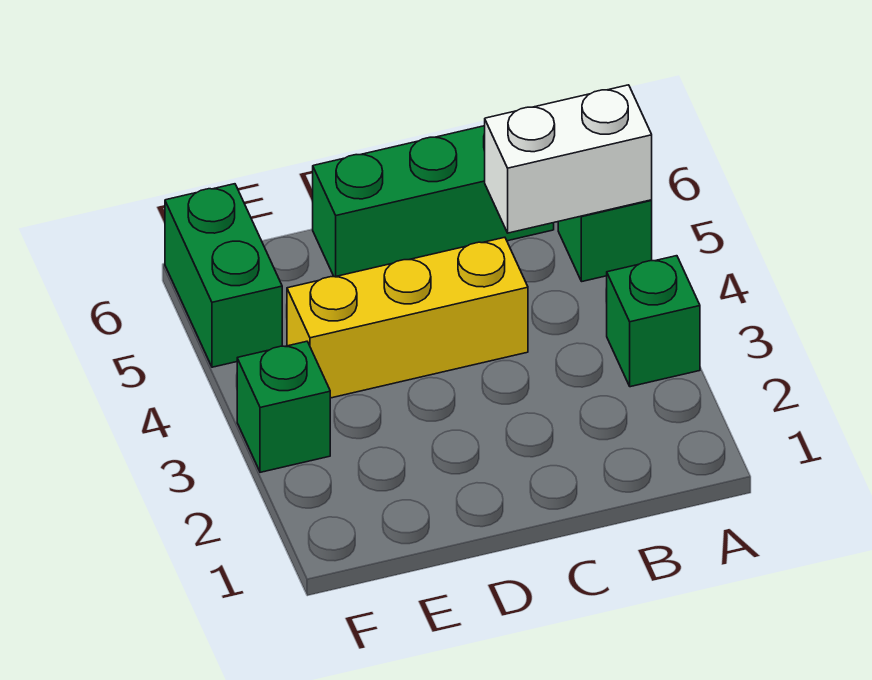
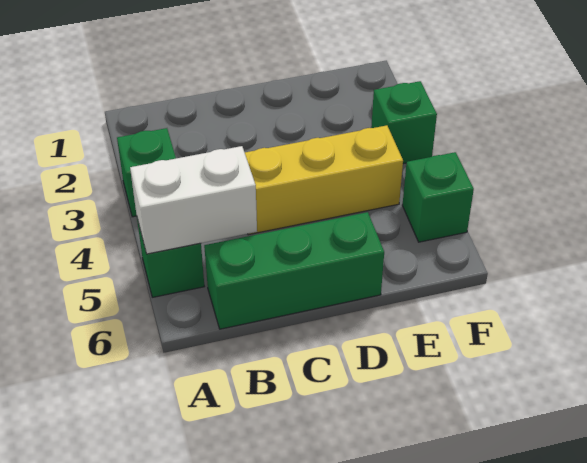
green 1x2 brick [165,184,282,367] -> green 1x1 brick [402,152,474,242]

